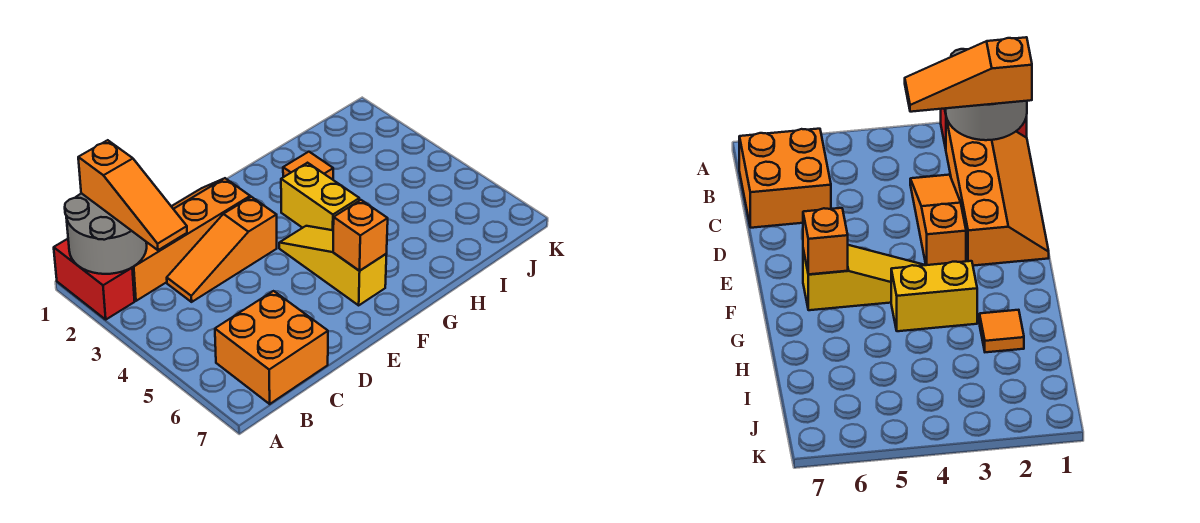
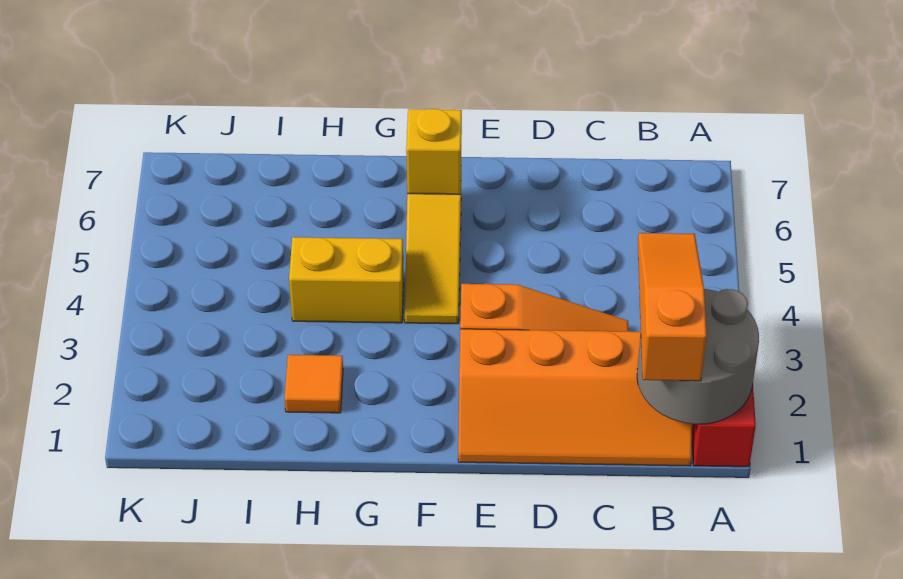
orange 2x2 brick [215,291,328,404] -> none
orange 1x1 brick [333,200,388,271] -> yellow 1x1 brick [406,109,462,194]
yellow 1x2 brick [281,163,359,230] -> yellow 1x2 brick turned to [289,237,404,323]

